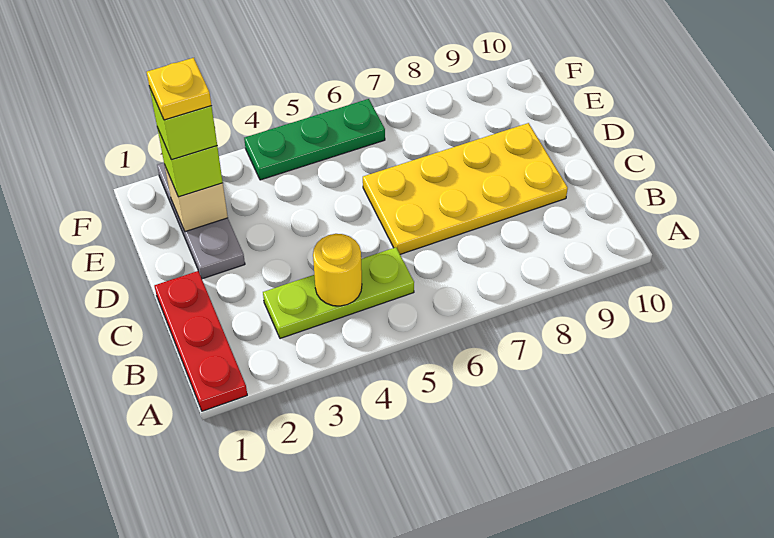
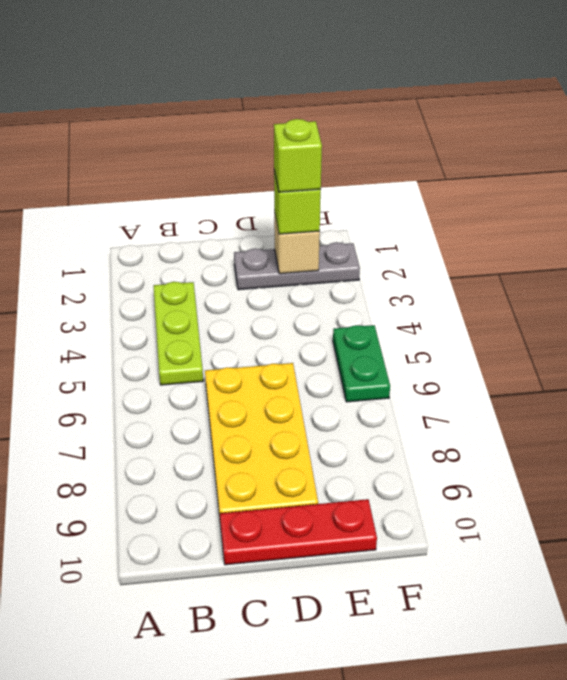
red 1x3 plate [154,271,247,411] -> red 1x3 plate moved to [220,499,377,565]
yellow 1x1 round brick [313,234,362,306] -> none
yellow 1x1 plate [147,58,211,120] -> none
green 1x3 plate [244,99,385,180] -> green 1x2 plate [333,325,390,402]

